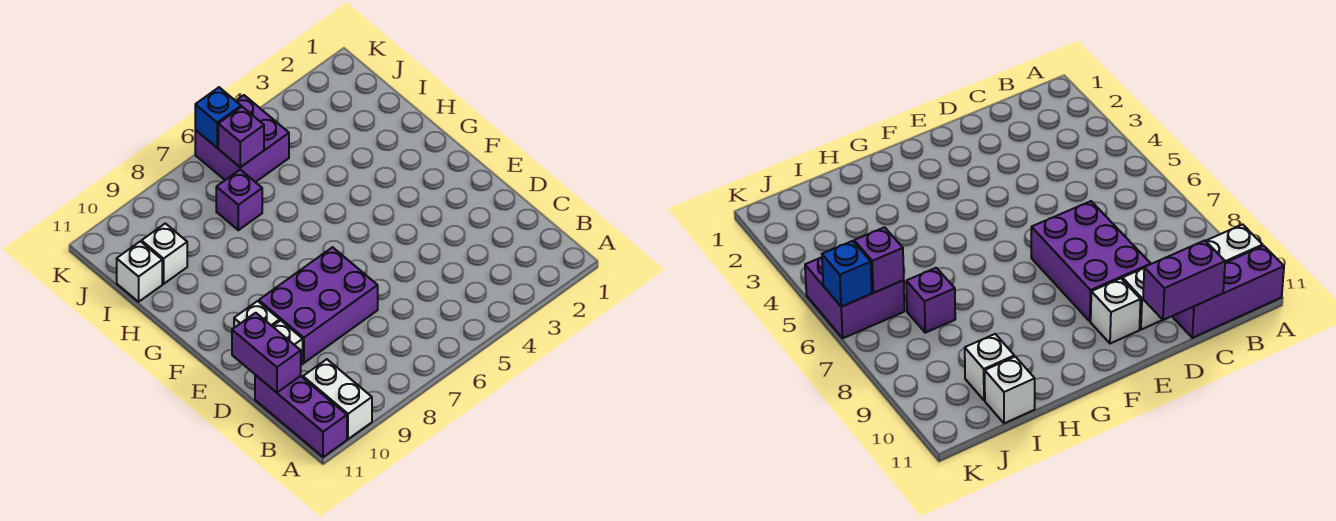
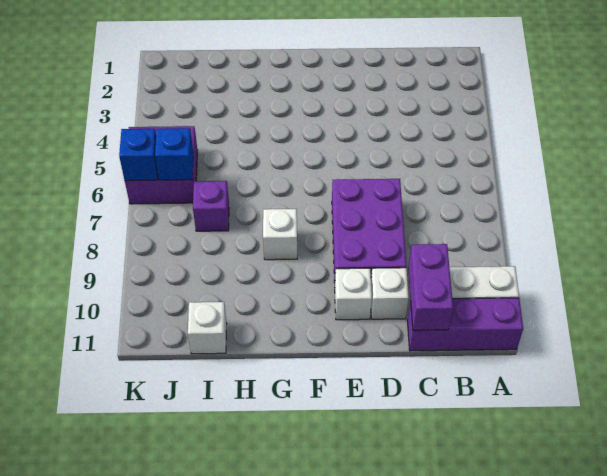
purple 1x2 brick [232,313,301,393] -> purple 1x2 brick turned to [408,244,453,330]
white 1x1 brick [142,223,187,284] -> white 1x1 brick moved to [263,209,297,260]
purple 1x1 brick [218,107,264,167] -> blue 1x1 brick [155,128,193,180]

